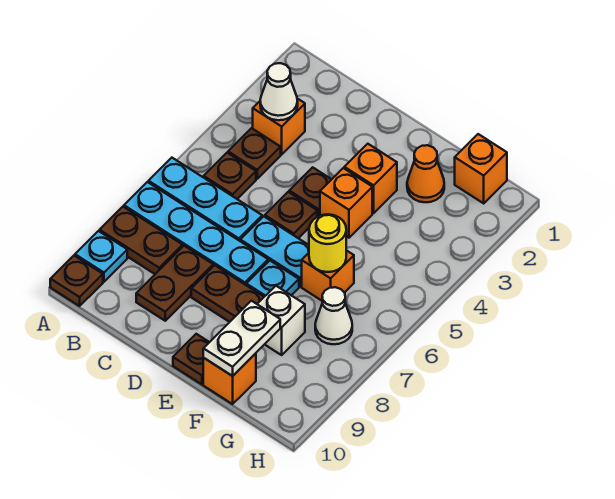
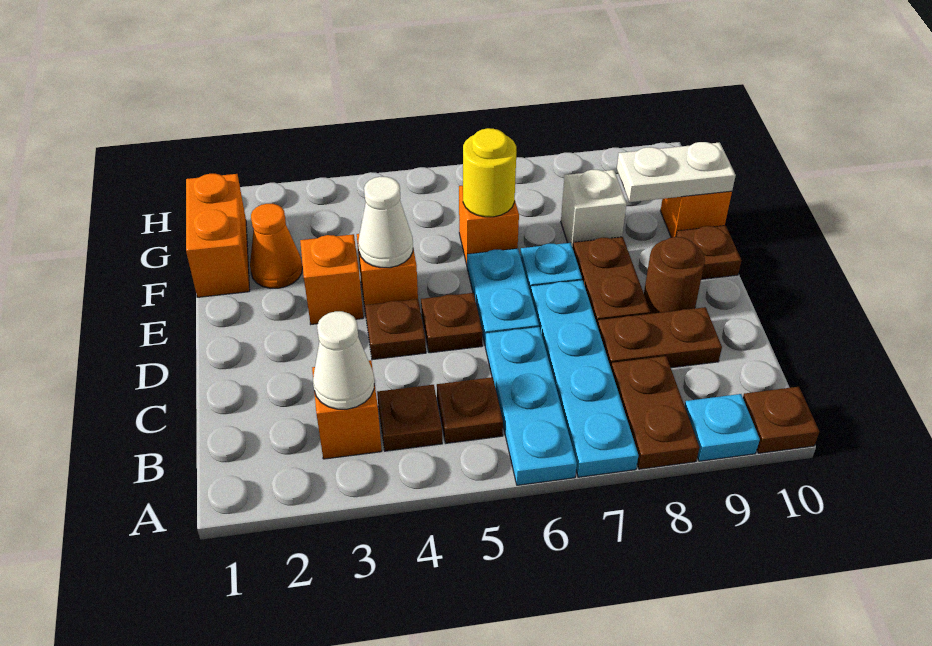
none -> brown 1x1 round brick [644,237,705,314]
orange 1x1 brick [455,134,507,203] -> orange 1x2 brick [186,174,250,297]
white 1x1 cone [315,287,352,344] -> white 1x1 cone moved to [358,177,413,268]

